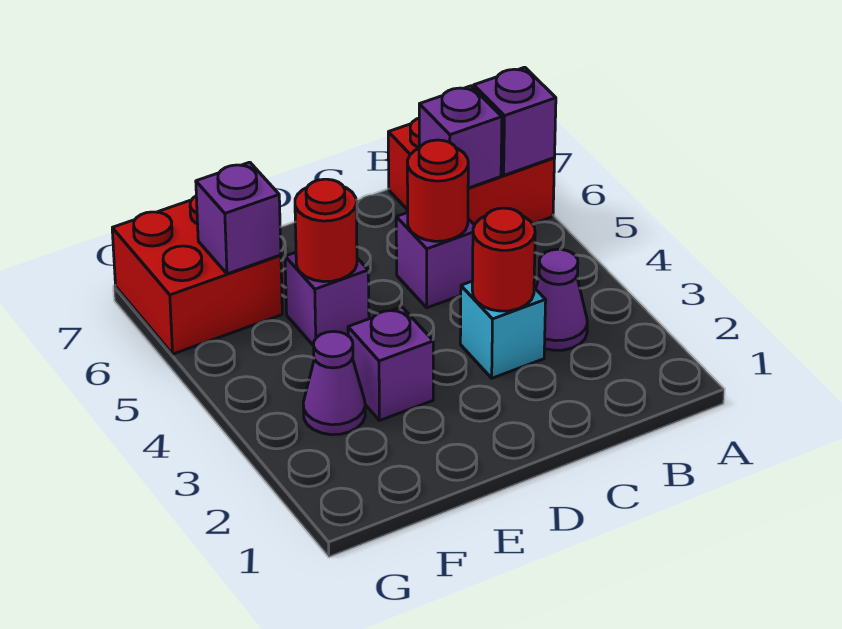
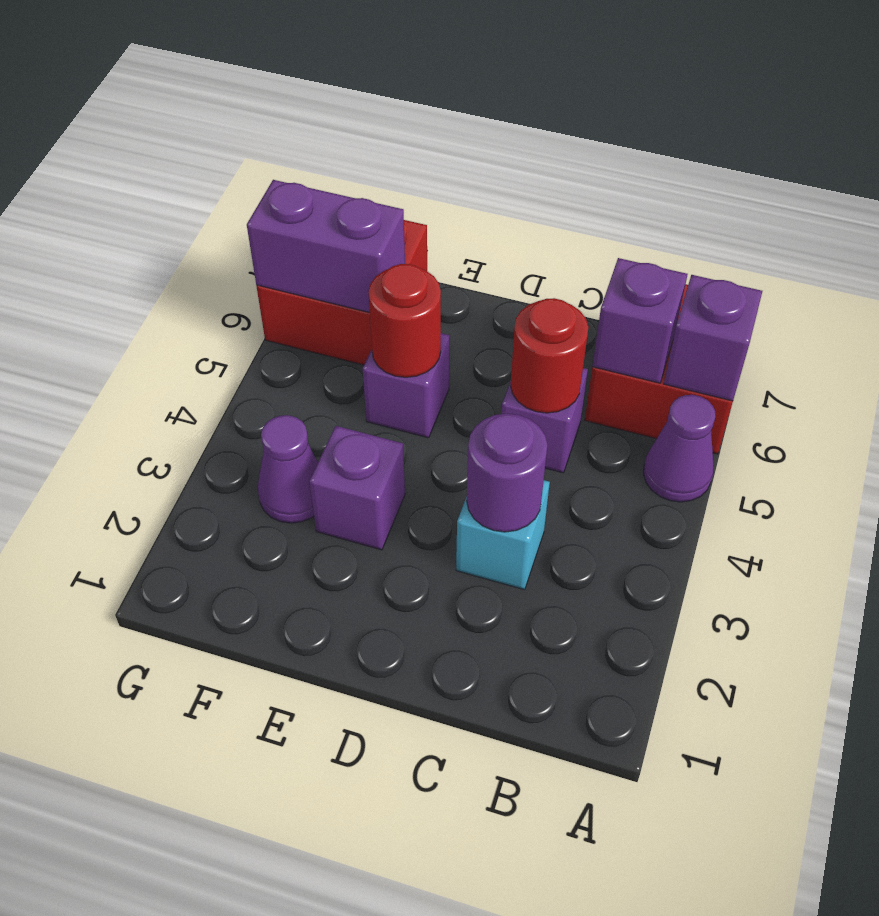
purple 1x1 cone [536,249,587,350] -> purple 1x1 cone moved to [644,395,715,502]
red 1x1 round brick [472,208,535,311] -> purple 1x1 round brick [467,414,547,532]
purple 1x1 brick [196,162,281,274] -> purple 1x2 brick [247,180,405,312]

